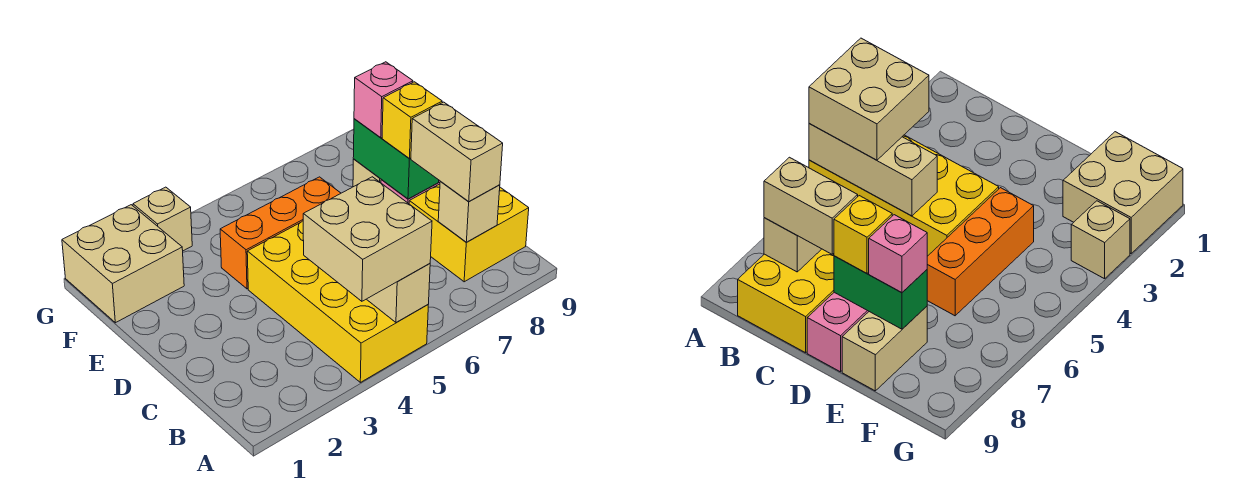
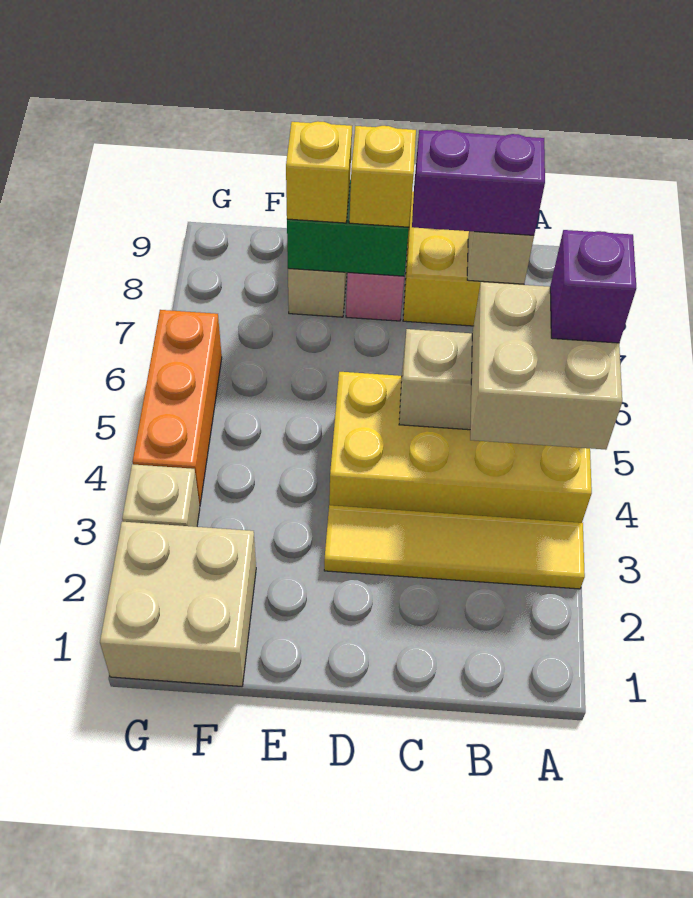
none -> yellow 1x4 tile [324,505,585,589]
none -> purple 1x1 brick [550,230,636,343]
tan 1x2 brick [411,102,503,202] -> purple 1x2 brick [412,130,545,235]
orange 1x3 brick [220,177,341,289] -> orange 1x3 brick moved to [133,310,222,506]
pink 1x1 brick [354,62,413,138] -> yellow 1x1 brick [286,121,352,223]

